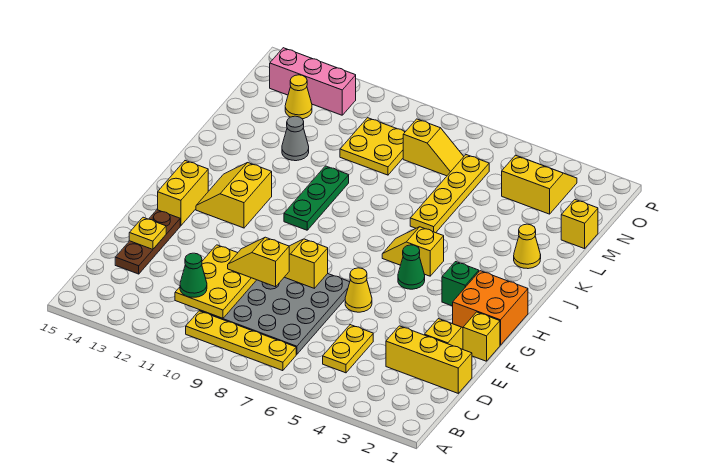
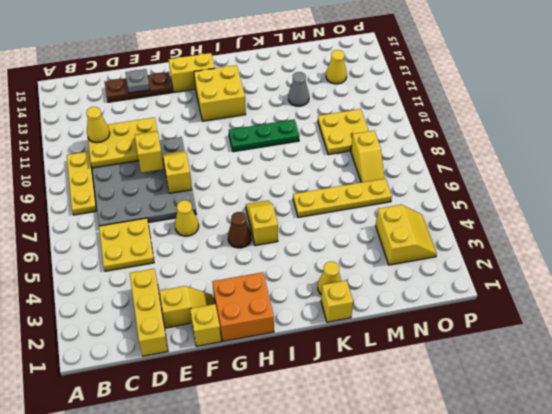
yellow 1x4 plate [186,311,296,371] -> yellow 1x3 plate [67,152,97,215]
yellow 1x2 plate [323,325,373,373] -> yellow 2x2 plate [99,218,154,271]
green 1x1 cone [180,253,207,297] -> yellow 1x1 cone [86,107,110,143]
yellow 1x1 plate [129,217,166,249] -> grey 1x1 plate [125,69,150,93]
green 1x1 brick [442,262,479,306] -> none
green 1x1 cone [398,245,425,289] -> brown 1x1 cone [228,212,251,248]
yellow 2x2 slope [196,163,272,228] -> yellow 2x2 brick [194,65,246,121]
yellow 1x1 brick [561,200,598,249] -> yellow 1x1 brick moved to [321,281,353,322]
pink 1x3 brick [270,48,356,115] -> none

